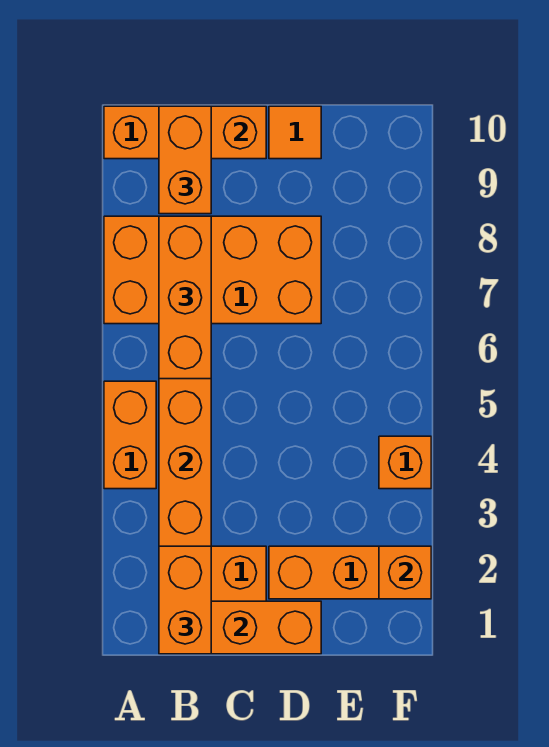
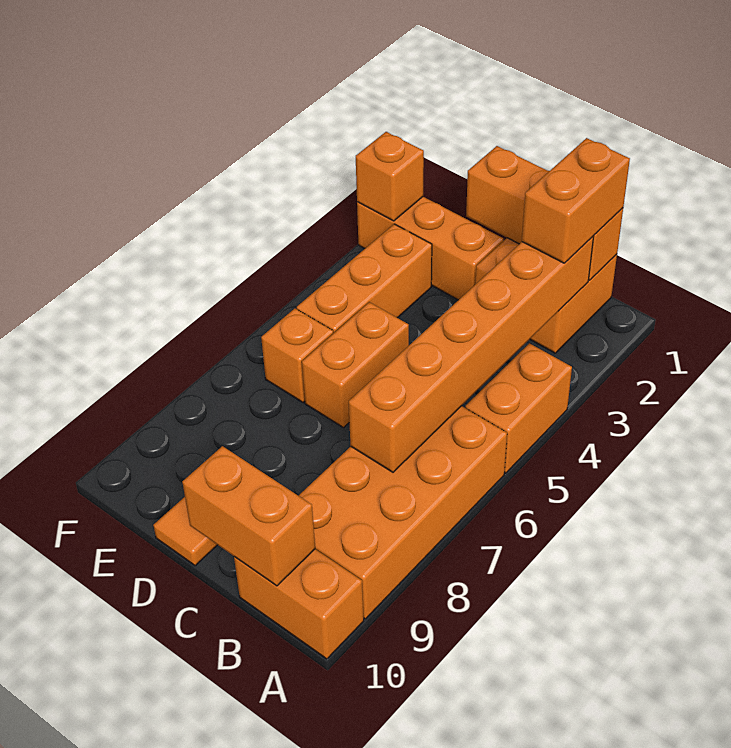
orange 2x4 brick [104,216,321,324] -> orange 2x4 brick turned to [299,406,507,619]
orange 1x3 brick [159,216,211,379] -> orange 1x3 brick moved to [297,224,432,333]
orange 1x2 brick [159,106,211,214] -> orange 1x2 brick moved to [302,302,409,428]
orange 1x1 brick [379,436,431,489] -> orange 1x1 brick moved to [261,309,333,402]

